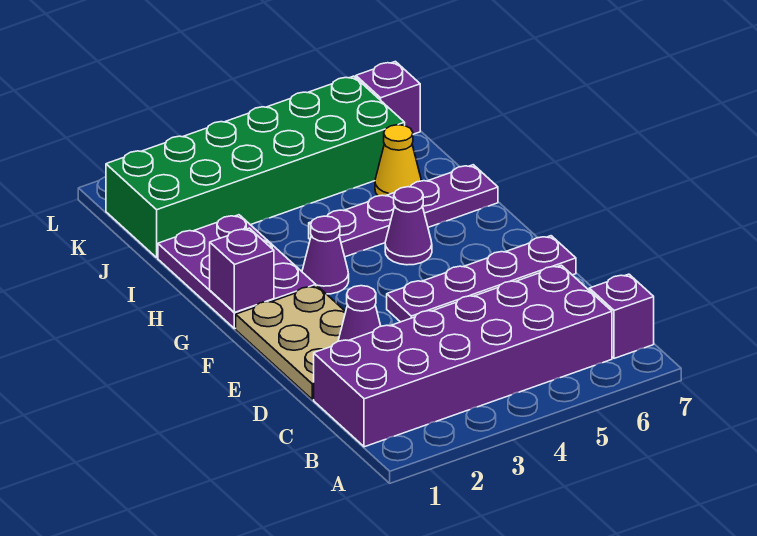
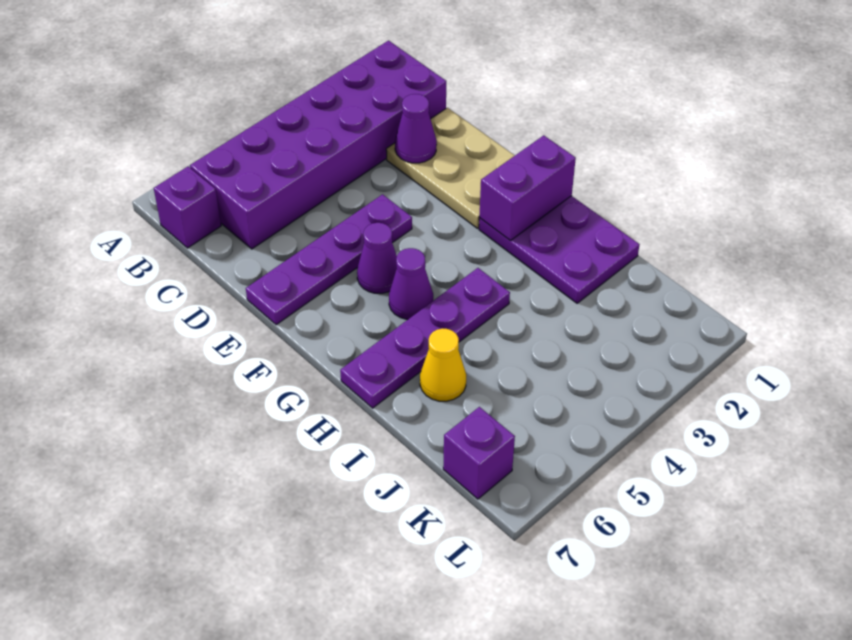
purple 1x1 brick [210,228,274,312] -> purple 1x2 brick [479,135,576,240]
purple 1x1 cone [302,216,349,294] -> purple 1x1 cone moved to [357,223,397,293]
green 2x6 brick [106,76,405,258] -> none

